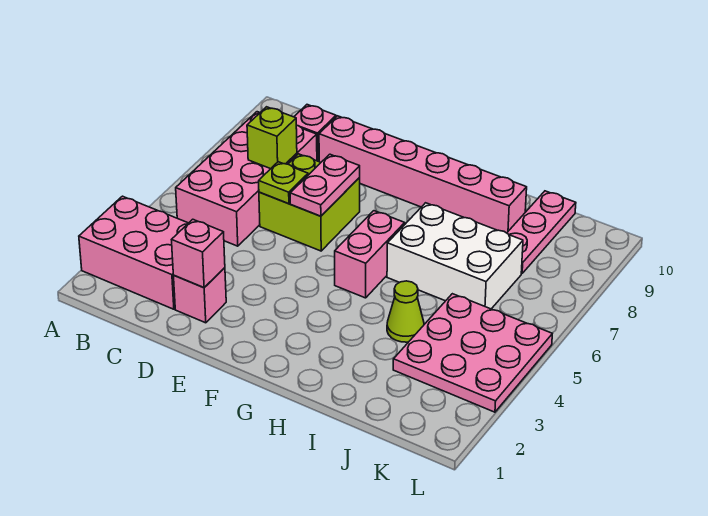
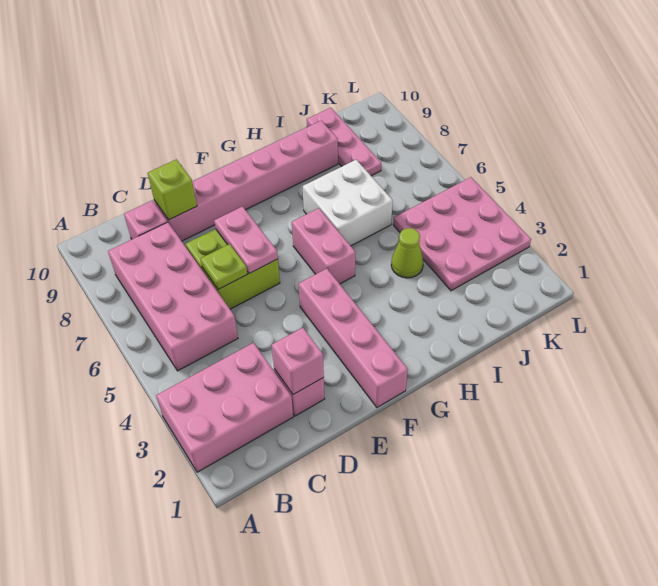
lime 1x1 brick [247,107,297,169] -> lime 1x1 brick moved to [148,159,197,220]
none -> pink 1x4 brick [299,269,408,407]
white 2x3 brick [387,203,523,309] -> white 2x2 brick [303,160,393,246]

